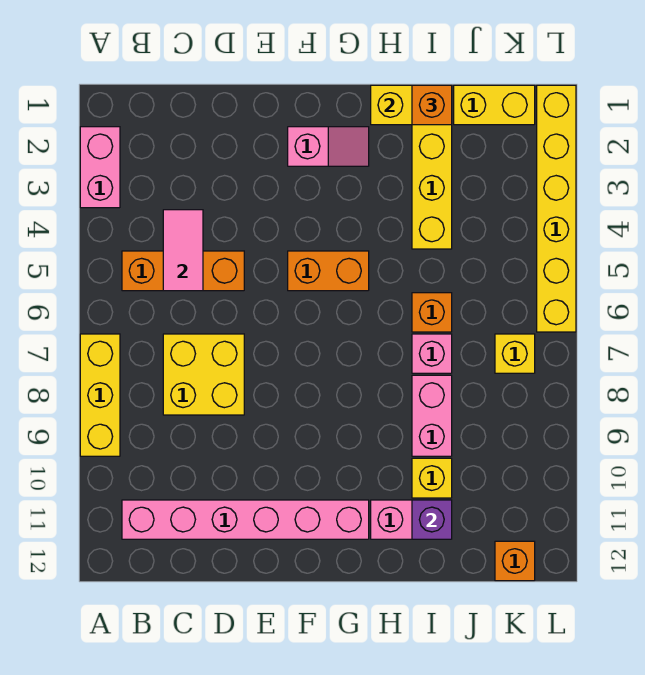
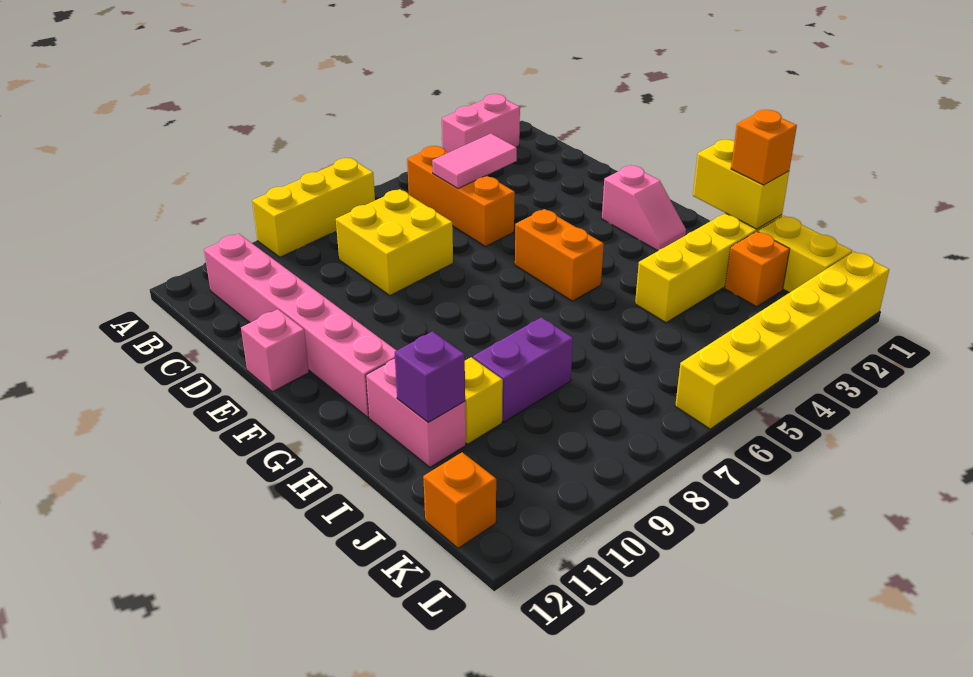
orange 1x1 brick [412,293,452,332] -> orange 1x1 brick moved to [725,232,790,307]
pink 1x1 brick [412,334,452,373] -> pink 1x1 brick moved to [241,309,309,392]
pink 1x2 brick [412,375,452,456] -> purple 1x2 brick [473,317,573,422]
yellow 1x1 brick [495,334,535,373] -> none

